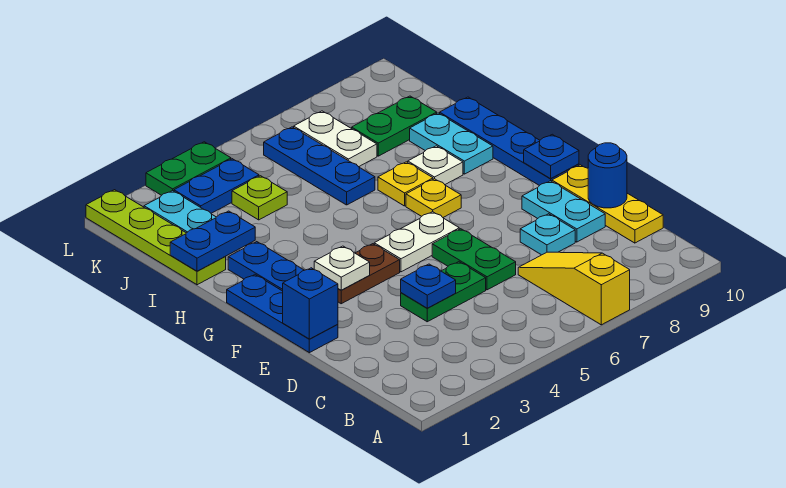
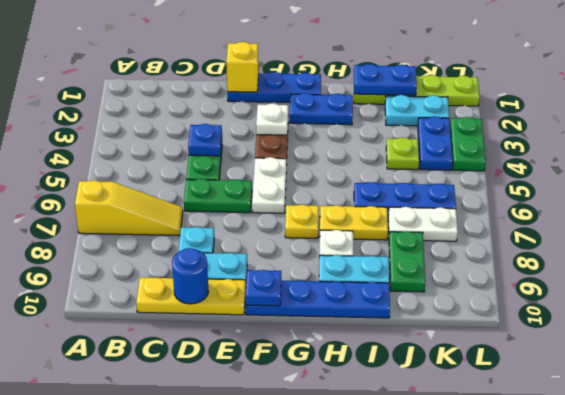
blue 1x1 brick [283,268,338,339] -> yellow 1x1 brick [226,42,259,92]
yellow 1x1 plate [378,162,433,206] -> yellow 1x2 plate [320,205,388,240]
blue 1x2 plate [170,211,255,271] -> blue 1x2 plate turned to [354,64,417,95]

